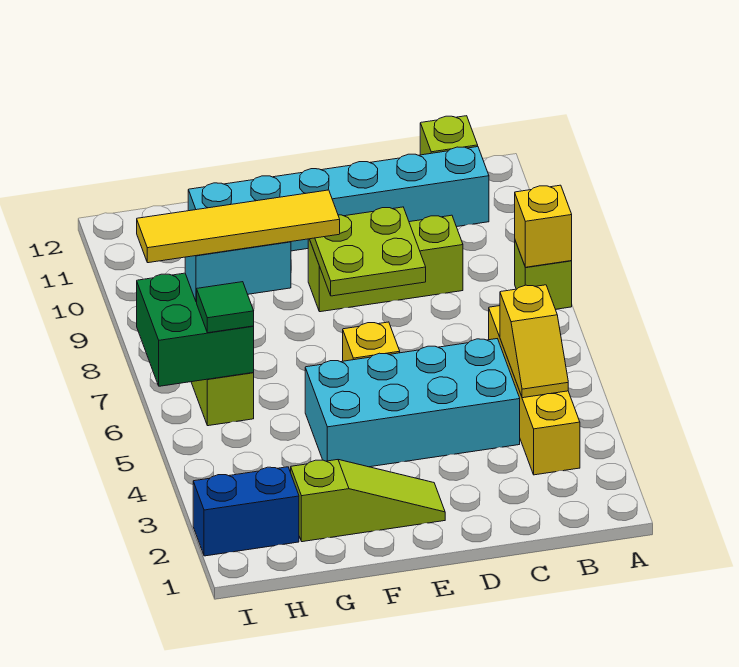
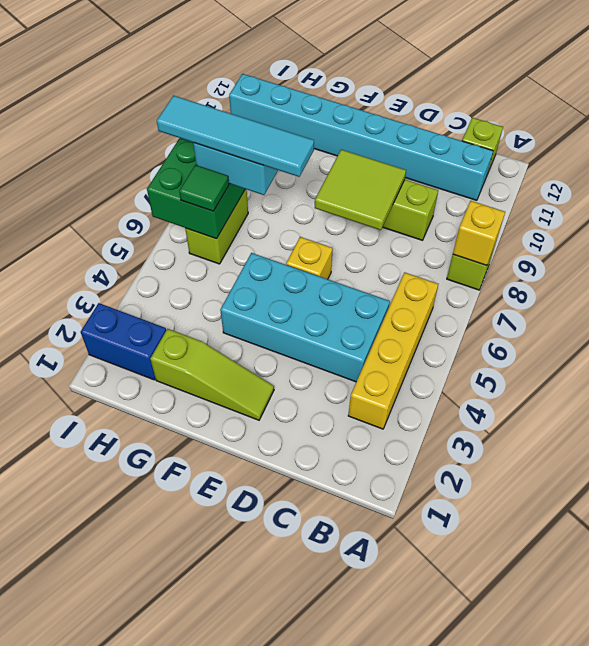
yellow 1x2 slope [500,285,568,398] -> none
cyan 1x6 brick [188,147,489,251] -> cyan 1x8 brick [229,74,493,200]
lime 2x2 plate [310,207,426,296] -> lime 2x2 tile [315,150,406,230]
yellow 1x4 tile [137,190,340,263] -> cyan 1x4 tile [157,96,314,177]

